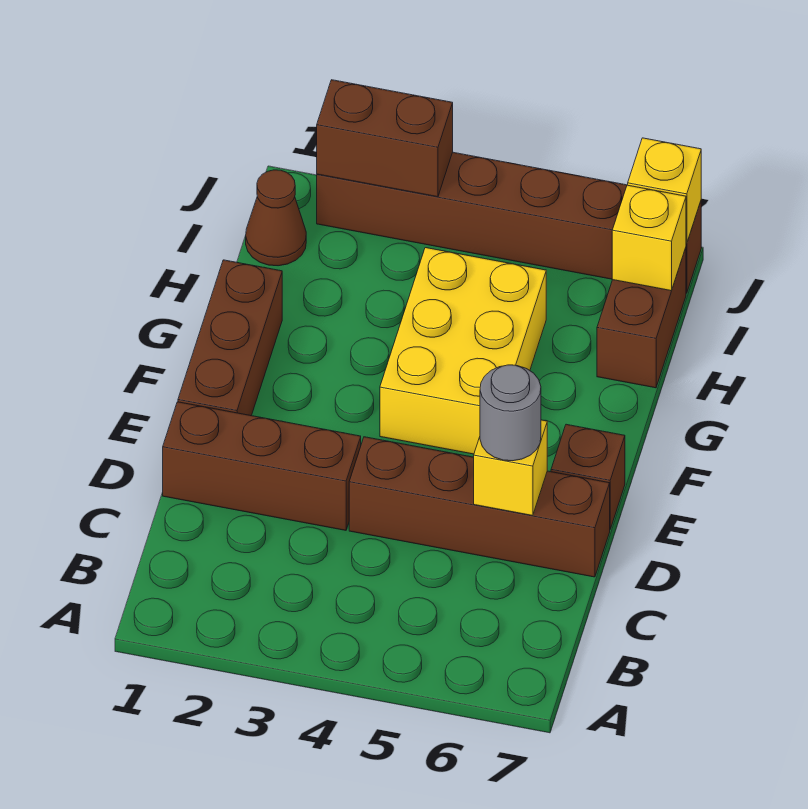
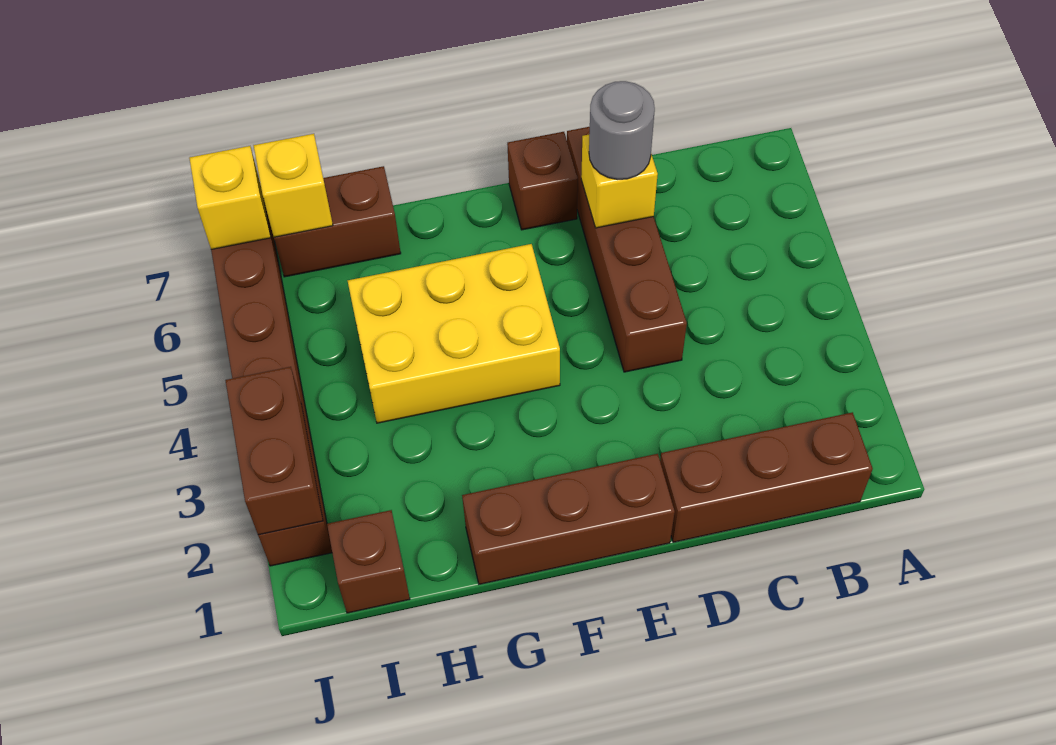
brown 1x3 brick [163,402,361,530] -> brown 1x3 brick turned to [660,412,873,542]
brown 1x1 cone [246,170,306,266] -> brown 1x1 brick [327,510,410,613]

